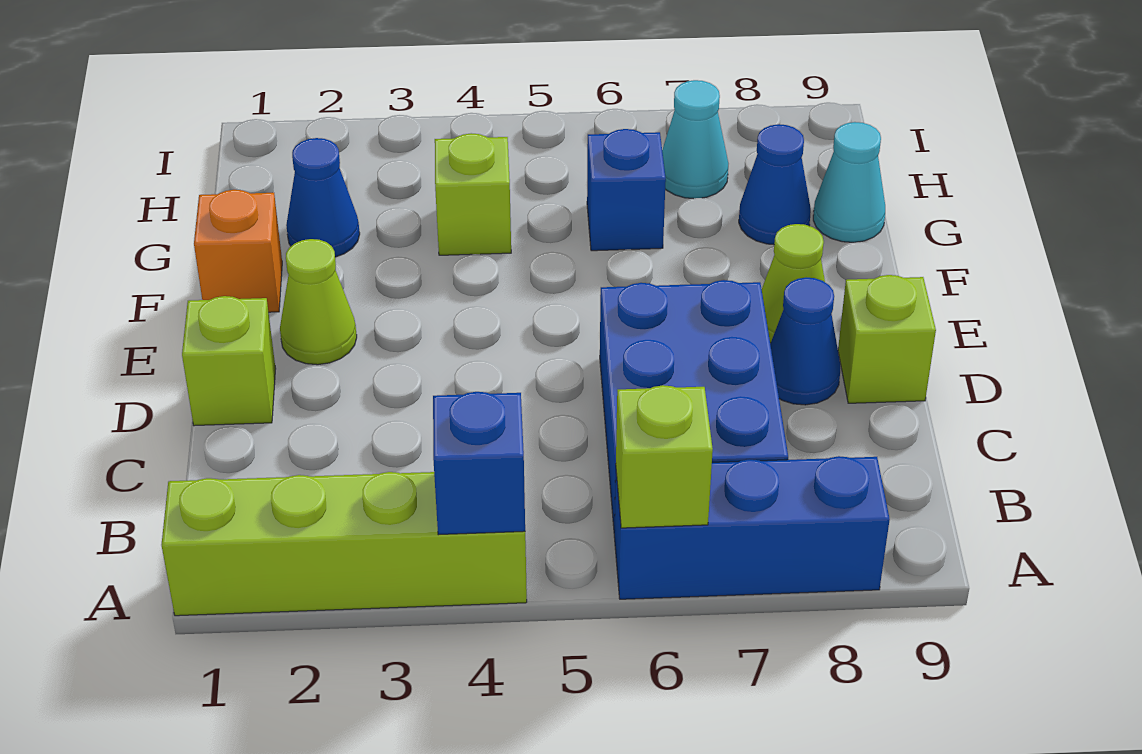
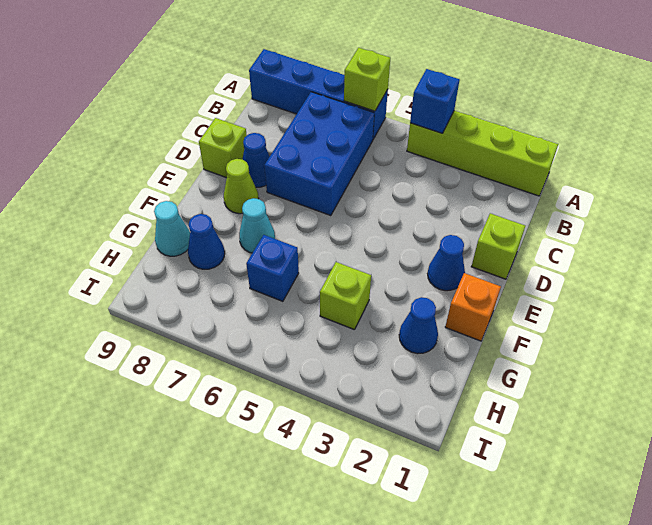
blue 1x3 brick [614,456,890,599] -> blue 1x4 brick [249,49,388,139]
lime 1x1 cone [280,239,357,365] -> blue 1x1 cone [428,235,465,291]
cyan 1x1 cone [662,80,728,199] -> cyan 1x1 cone moved to [239,198,275,253]

